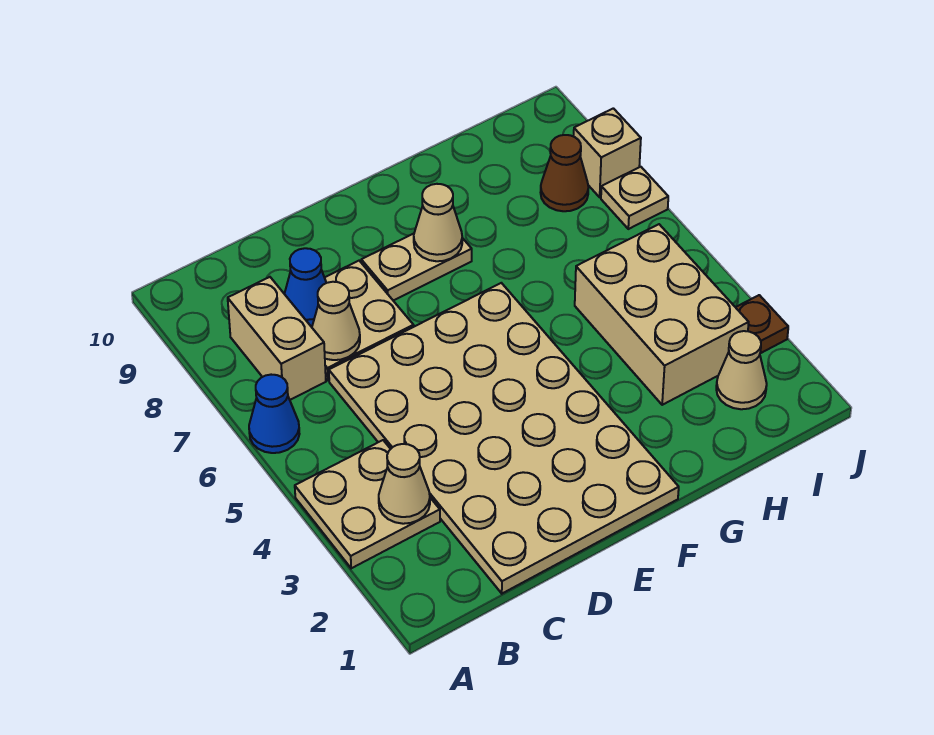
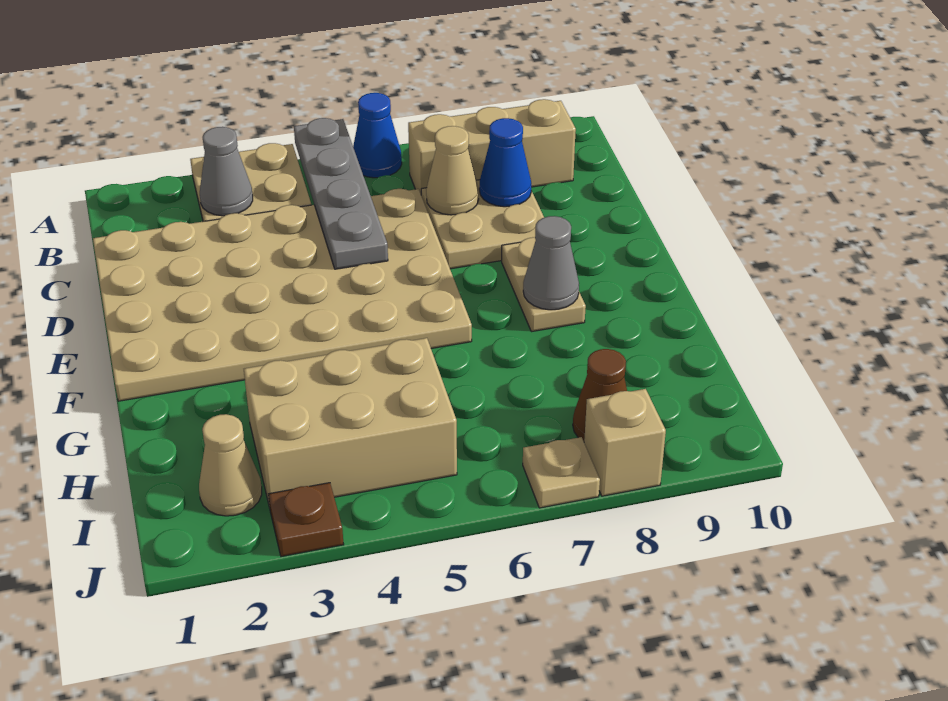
none -> grey 1x4 plate [294,118,388,269]
tan 1x1 cone [379,444,430,524] -> grey 1x1 cone [200,127,253,216]
tan 1x2 brick [228,277,326,400] -> tan 1x3 brick [408,99,576,193]
tan 1x1 cone [414,184,462,261] -> grey 1x1 cone [523,216,579,310]

